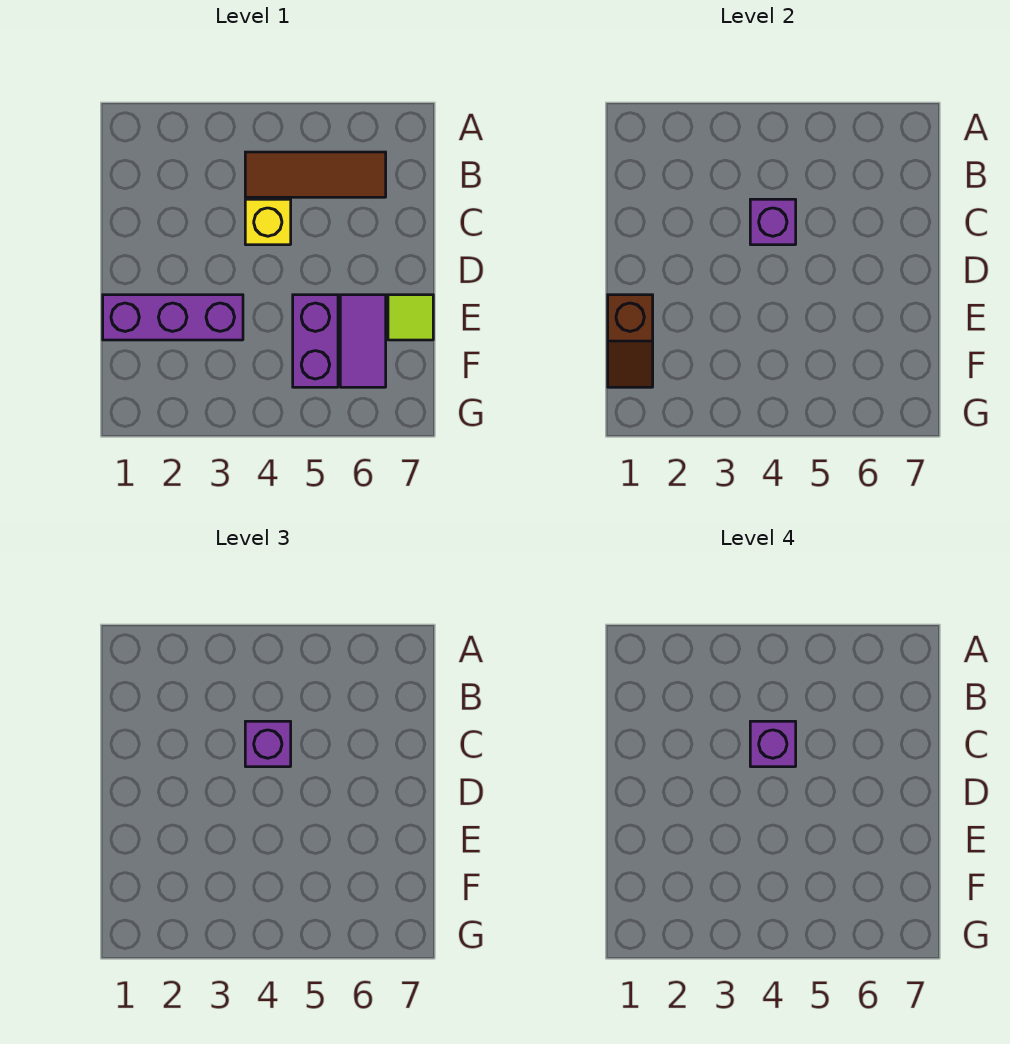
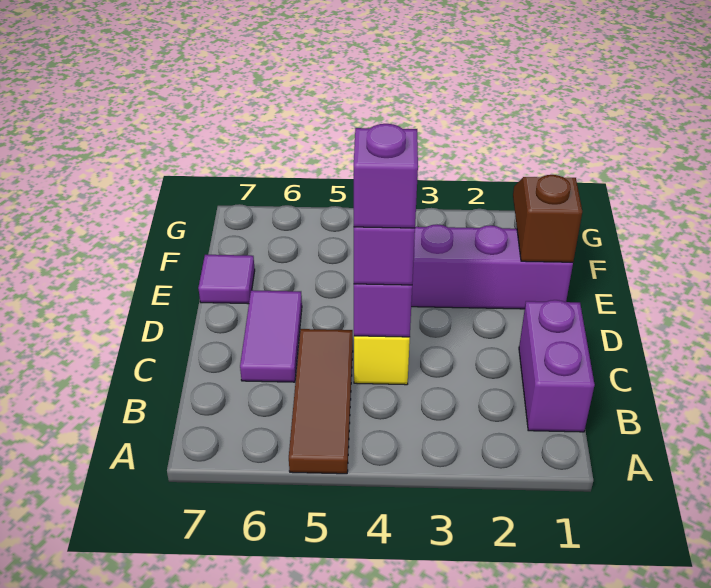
brown 1x3 tile [245,152,386,197] -> brown 1x3 tile turned to [289,329,353,474]
purple 1x2 brick [293,295,338,387] -> purple 1x2 brick moved to [519,300,595,432]
purple 1x2 tile [340,295,386,387] -> purple 1x2 tile moved to [240,290,302,382]
lime 1x1 tile [388,295,433,340] -> purple 1x1 tile [198,255,255,304]

